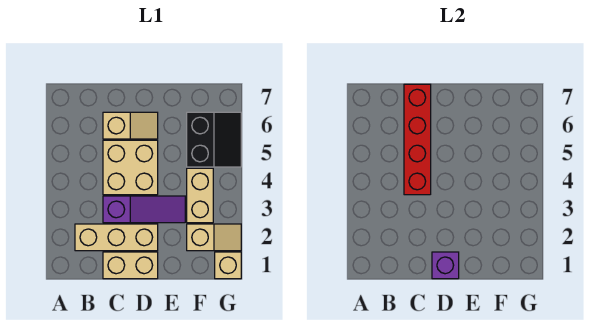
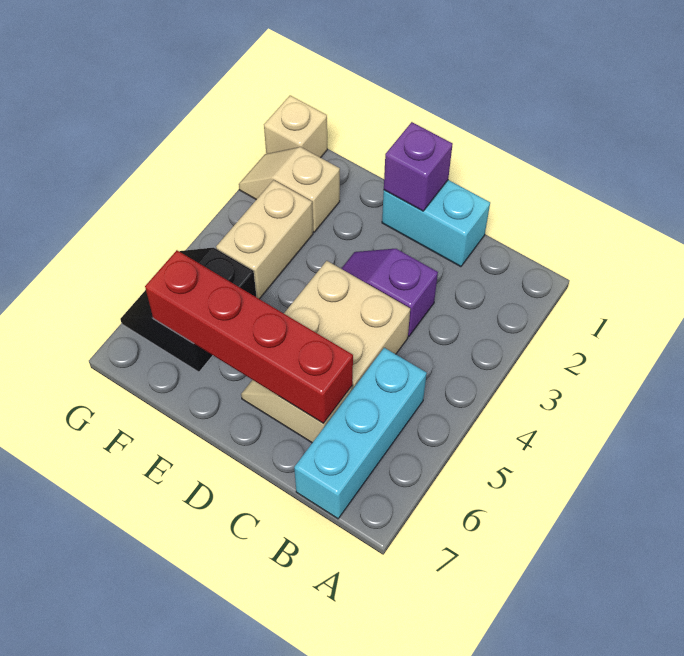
tan 1x3 brick [75,224,158,251] -> none
none -> cyan 1x3 brick [294,348,427,519]
tan 1x2 brick [103,252,158,279] -> cyan 1x2 brick [382,180,490,267]
purple 1x3 slope [103,196,185,223] -> purple 1x2 slope [341,249,438,337]
red 1x4 brick [404,84,431,195] -> red 1x4 brick turned to [145,250,353,424]

